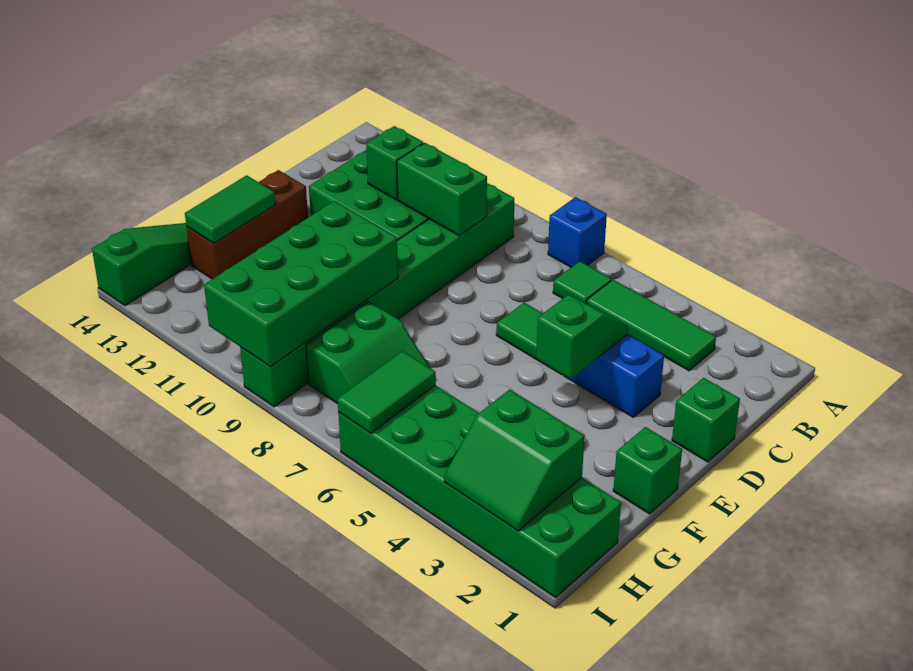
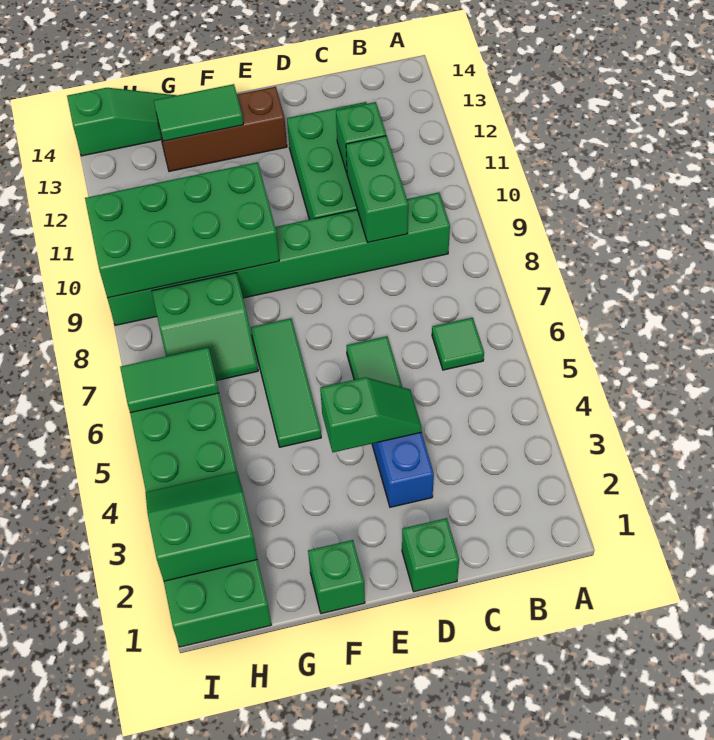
blue 1x1 brick [548,197,607,267] -> none
green 1x3 tile [587,280,716,371] -> green 1x3 tile moved to [251,318,321,447]
green 2x2 slope [444,389,585,531] -> green 2x2 slope turned to [145,472,257,581]

